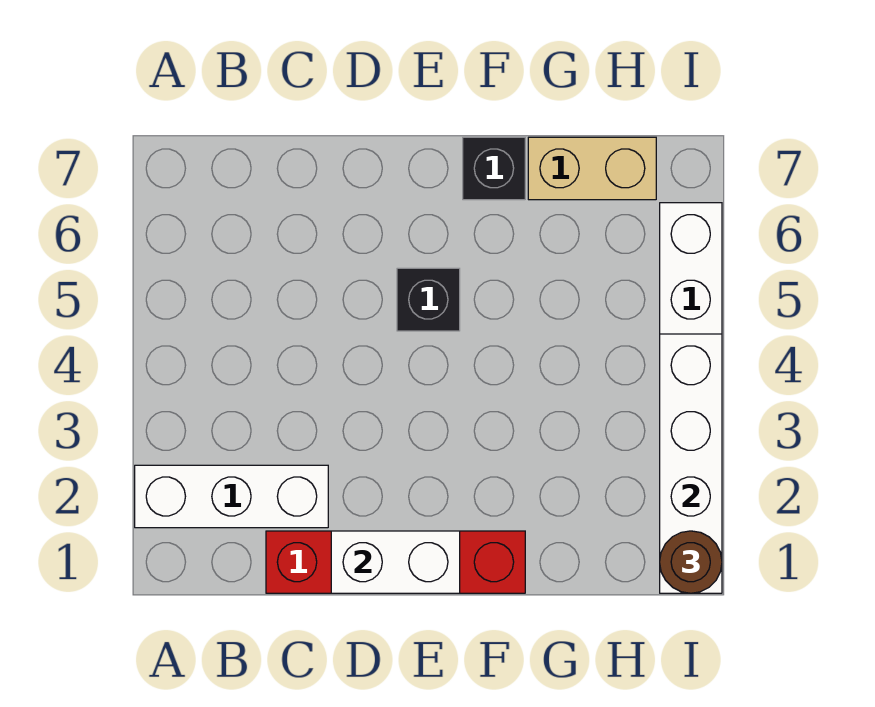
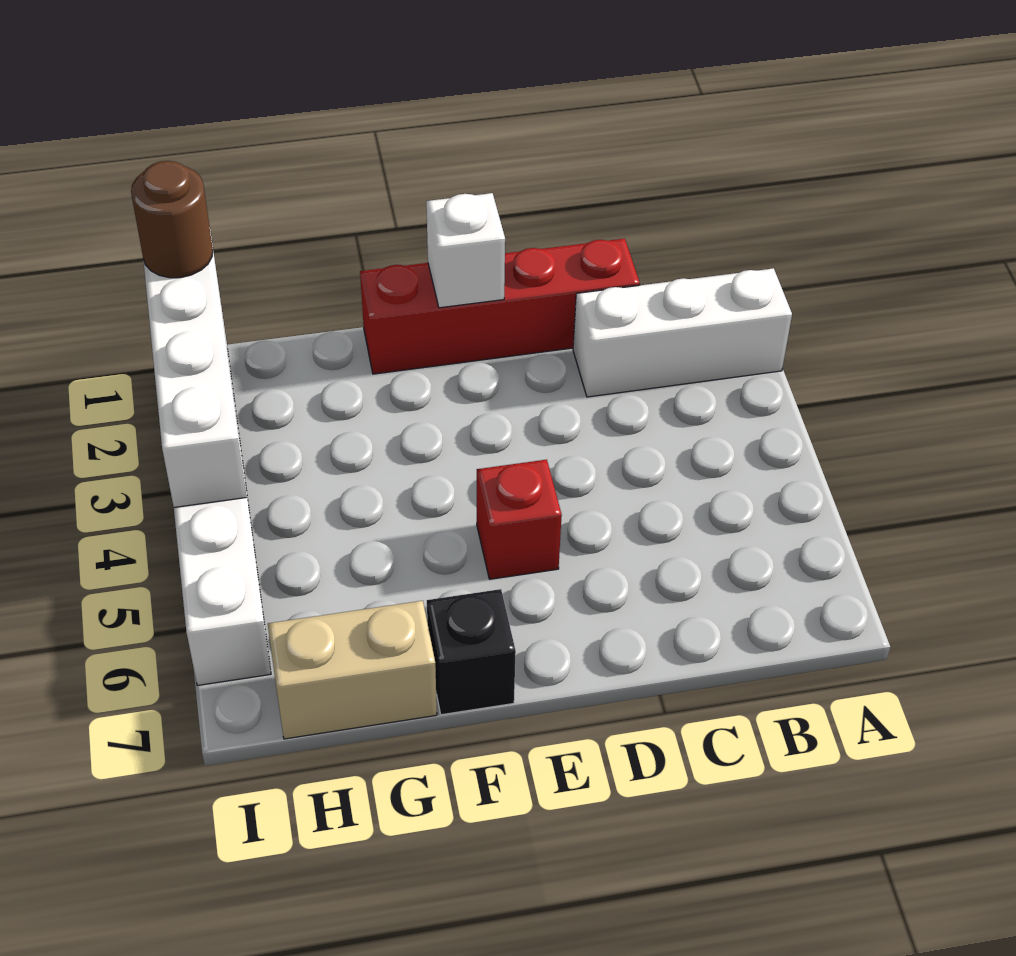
white 1x2 brick [331,531,460,593] -> white 1x1 brick [426,193,505,308]
black 1x1 brick [397,268,460,331] -> red 1x1 brick [477,460,562,579]

